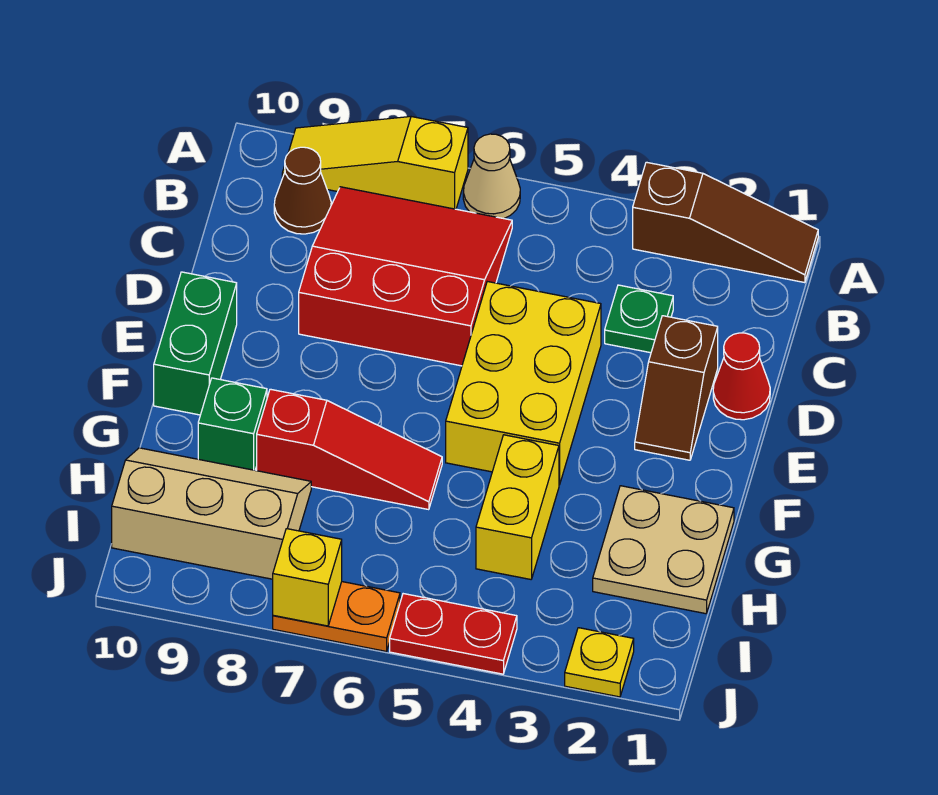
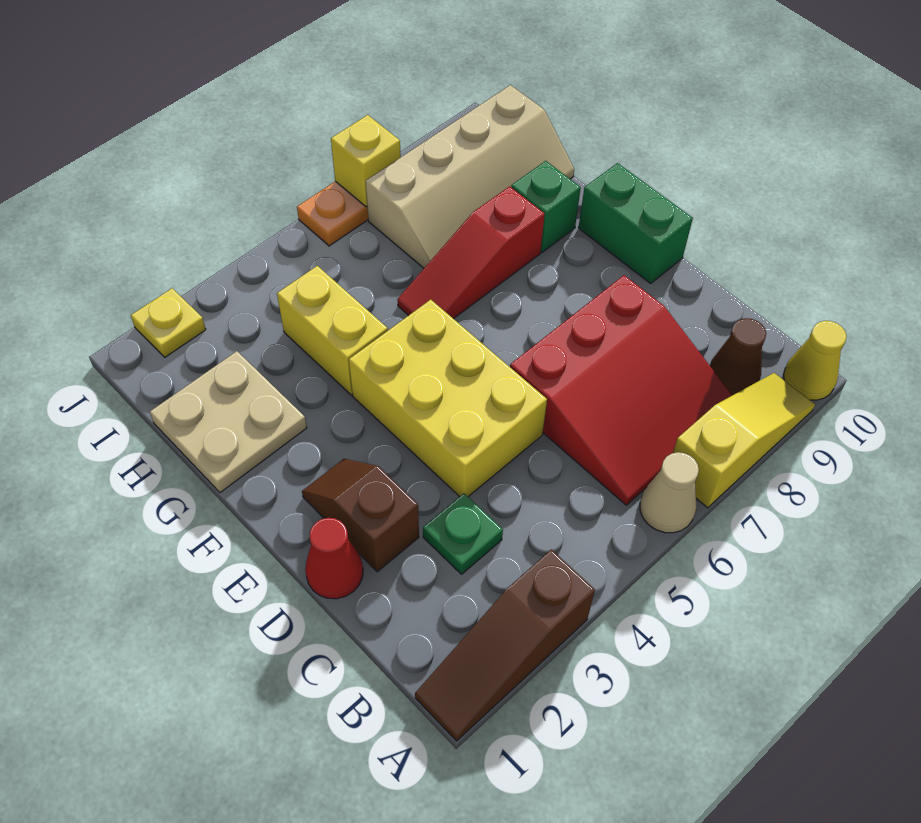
none -> yellow 1x1 cone [784,321,847,400]
tan 2x3 slope [112,448,311,579] -> tan 2x4 slope [366,85,574,268]
red 1x2 plate [390,594,517,674] -> none

